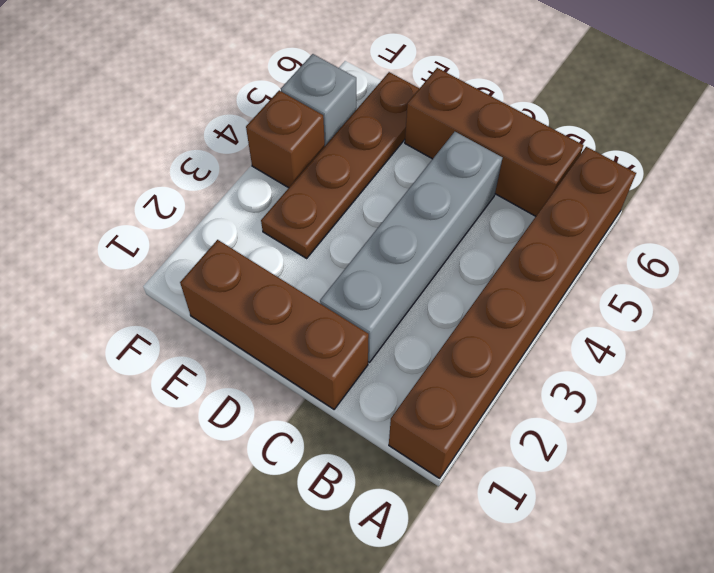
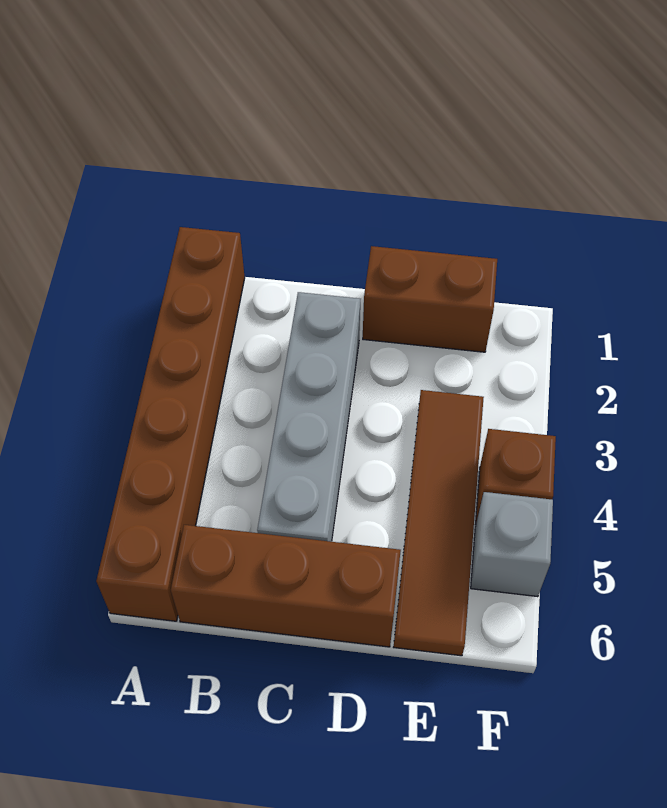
brown 1x3 brick [180,240,369,409] -> brown 1x2 brick [363,246,497,352]
brown 1x4 plate [261,72,420,258] -> brown 1x4 tile [394,390,484,656]

